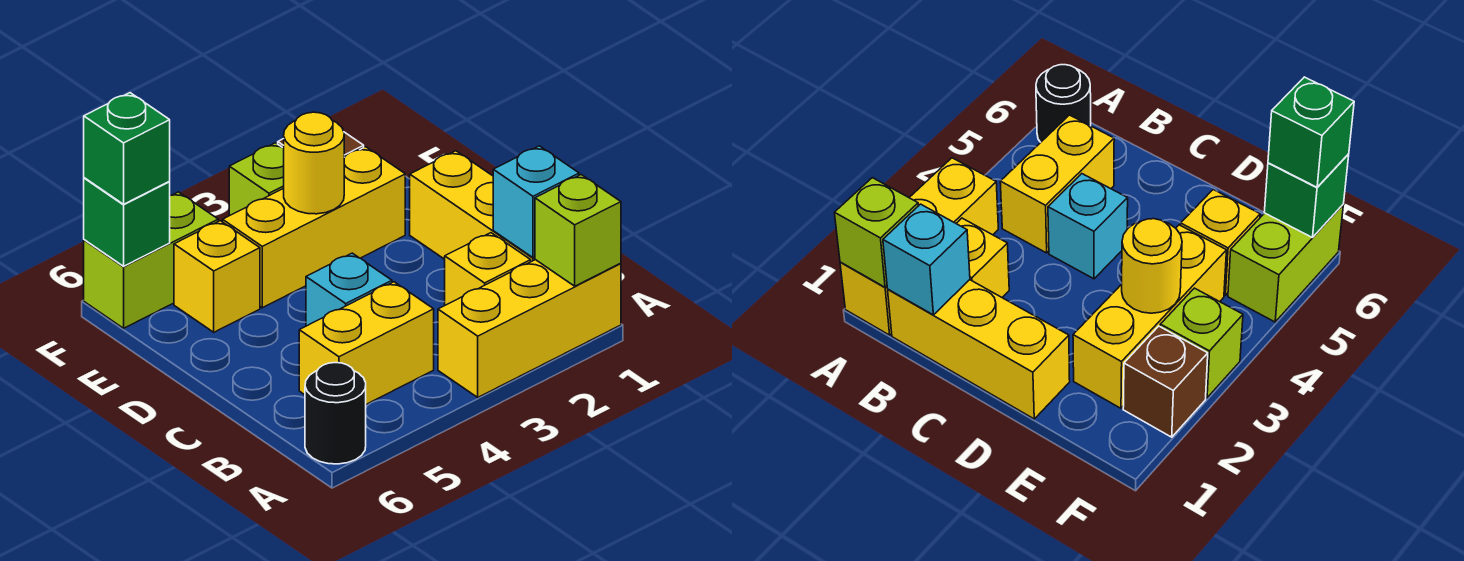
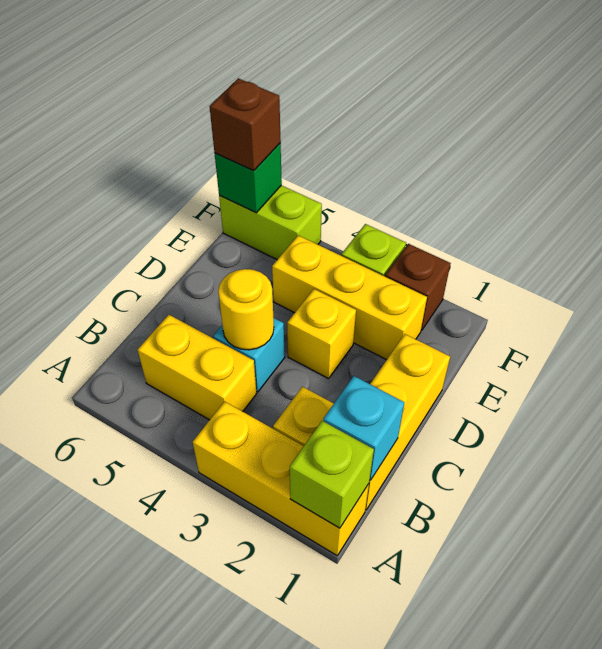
black 1x1 round brick [305,363,366,464] -> none
yellow 1x1 round brick [284,112,344,214] -> yellow 1x1 round brick moved to [218,269,274,350]
yellow 1x1 brick [174,221,260,332] -> yellow 1x1 brick moved to [287,289,356,379]
green 1x1 brick [84,93,170,204] -> brown 1x1 brick [210,78,281,171]

